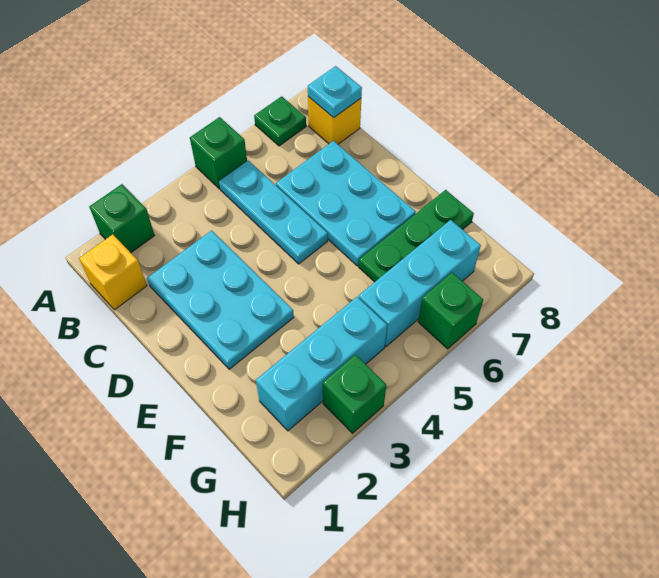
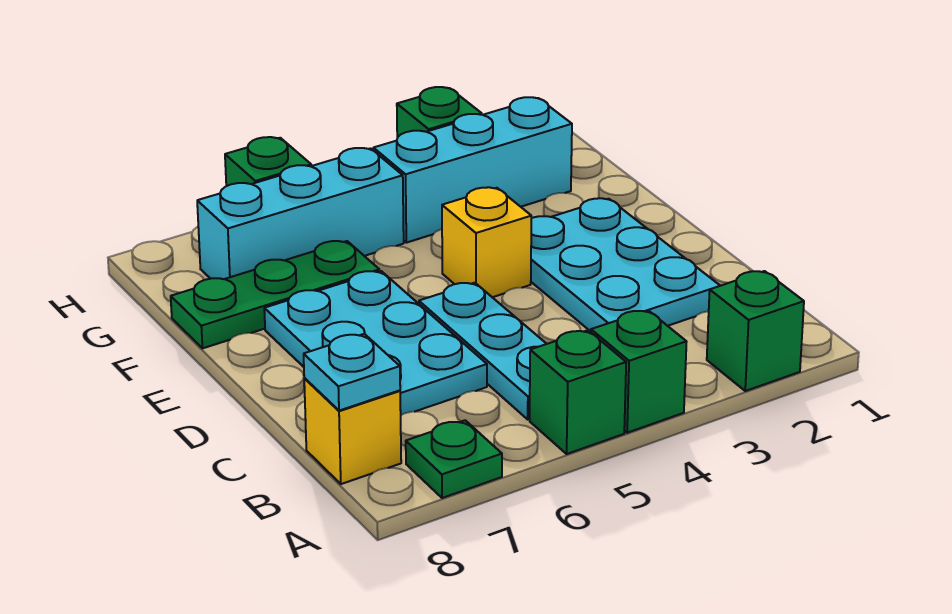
none -> green 1x1 brick [591,310,687,433]
yellow 1x1 brick [79,234,147,310] -> yellow 1x1 brick moved to [442,187,531,297]

